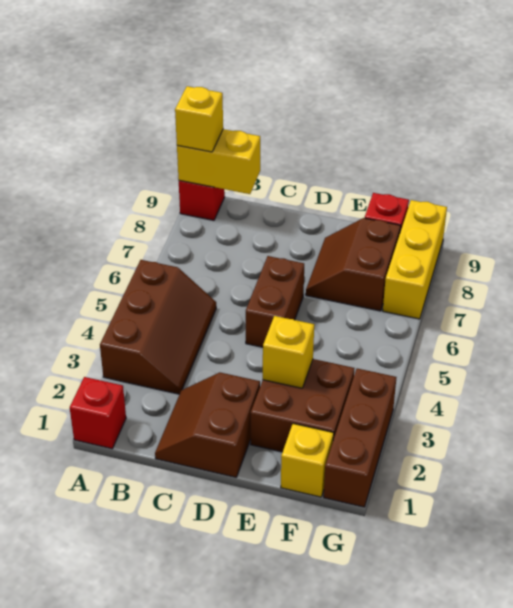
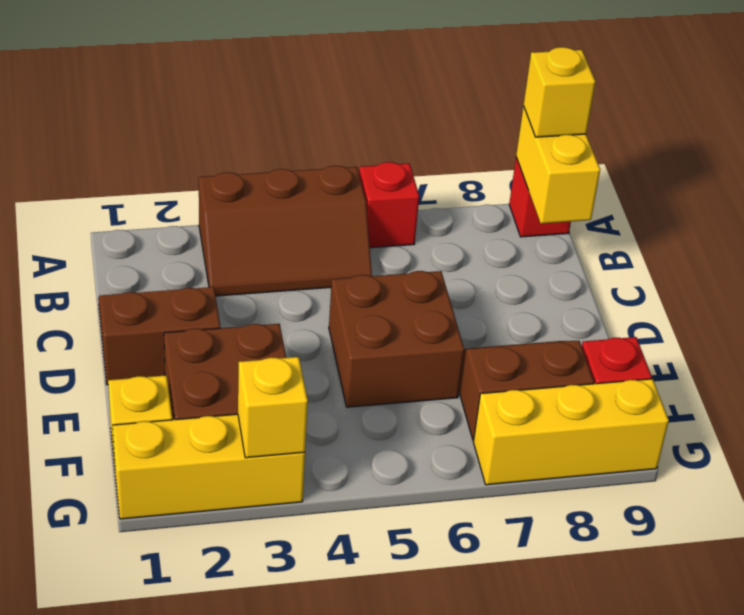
red 1x1 brick [70,377,126,449] -> red 1x1 brick moved to [359,162,419,248]
brown 1x2 brick [246,256,304,347] -> brown 2x2 brick [329,271,464,407]
yellow 1x1 brick [263,316,314,388] -> yellow 1x1 brick moved to [238,357,308,458]
brown 1x3 brick [324,369,396,507] -> yellow 1x3 brick [113,414,305,519]

